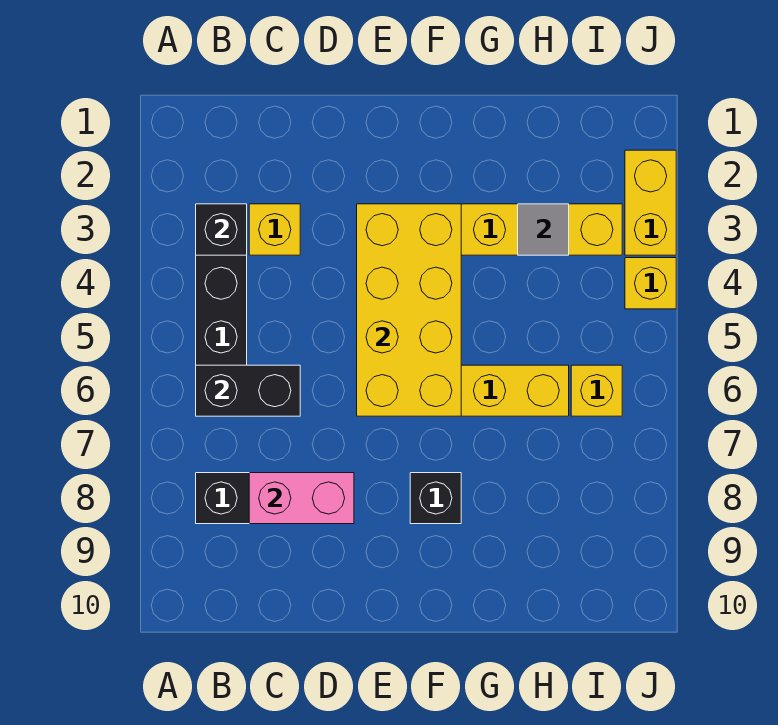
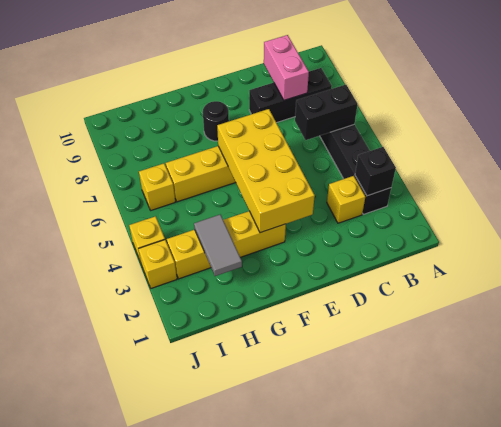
pink 1x2 brick [249,473,354,524] -> pink 1x2 brick turned to [264,35,309,100]
black 1x1 brick [410,473,461,524] -> black 1x1 round brick [203,101,229,141]
grey 1x1 tile [518,204,569,255] -> grey 1x2 tile [194,215,242,276]
yellow 1x2 brick [625,150,676,255] -> yellow 1x1 brick [139,240,177,288]

